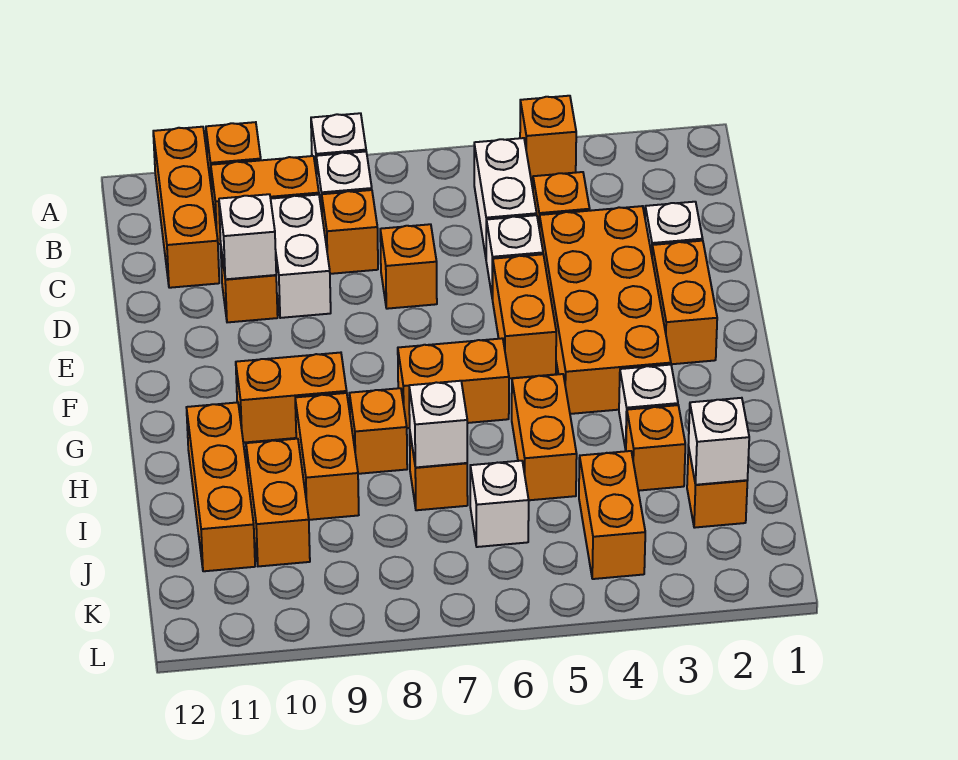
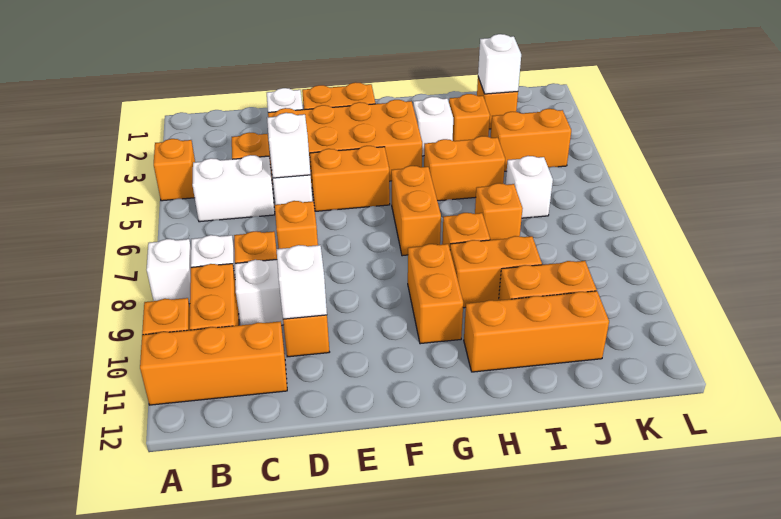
white 1x1 brick [409,381,467,468] -> white 1x1 brick moved to [267,113,311,178]

